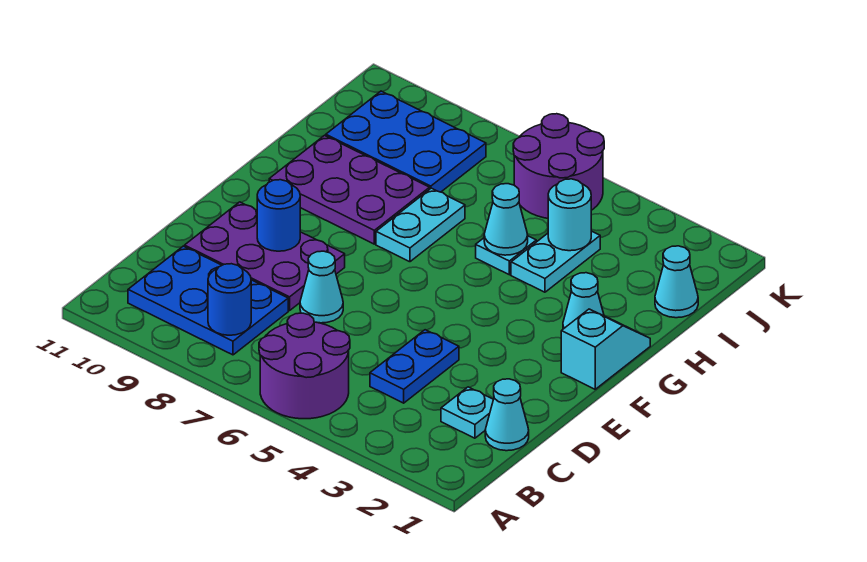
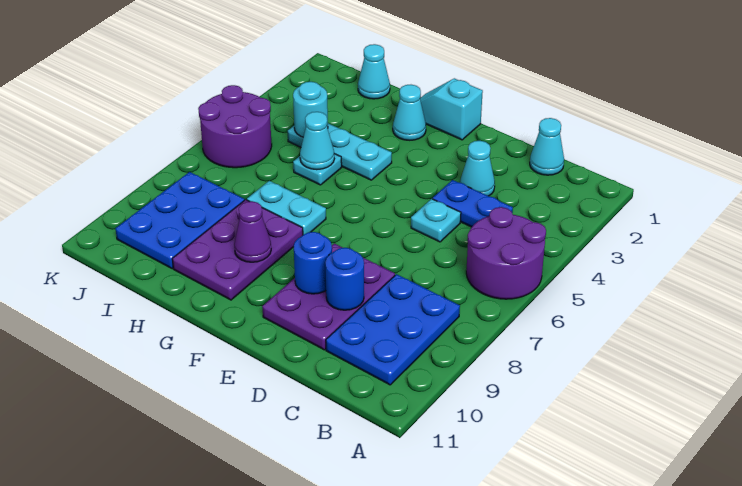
blue 1x1 round brick [208,264,251,335] -> blue 1x1 round brick moved to [325,248,364,310]
cyan 1x1 plate [441,387,493,438] -> cyan 1x1 plate moved to [411,199,461,242]
cyan 1x1 cone [300,251,343,323] -> cyan 1x1 cone moved to [460,141,495,196]
none -> purple 1x1 cone [234,201,271,262]
cyan 1x2 plate [511,231,600,292] -> cyan 1x3 plate [288,123,392,180]

